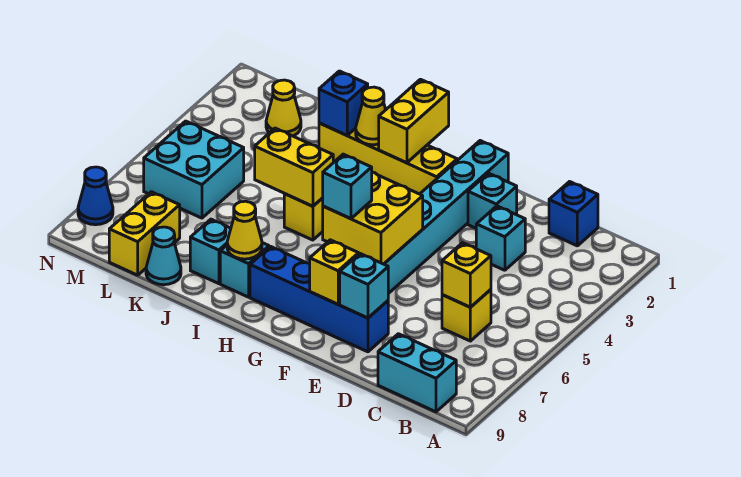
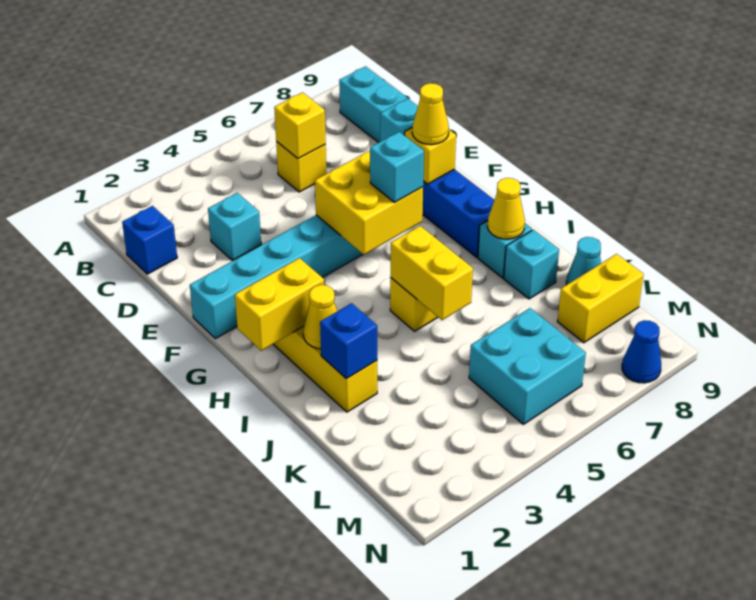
cyan 1x1 brick [468,173,517,228] -> none
yellow 1x1 cone [266,80,301,136] -> yellow 1x1 cone moved to [412,83,449,145]

